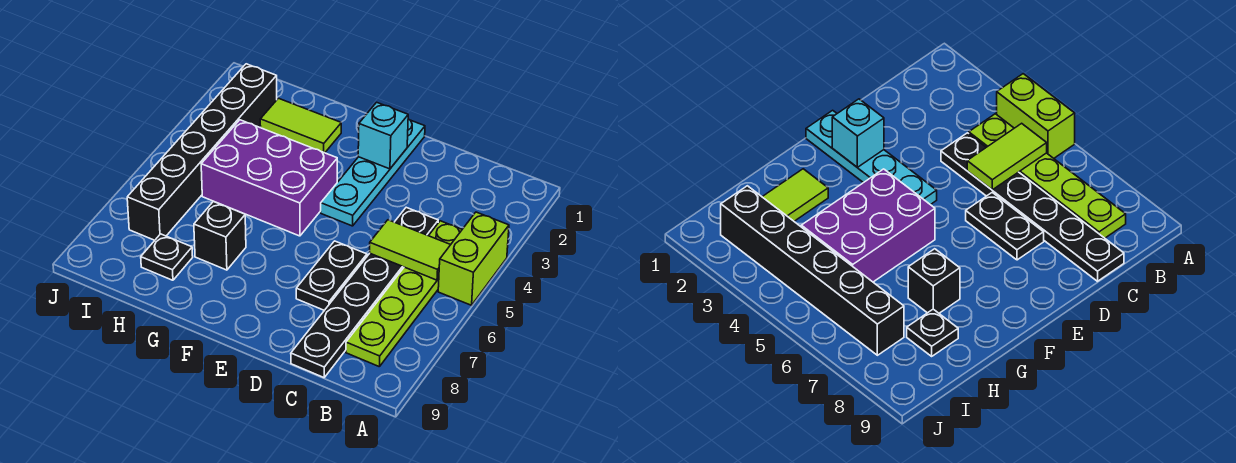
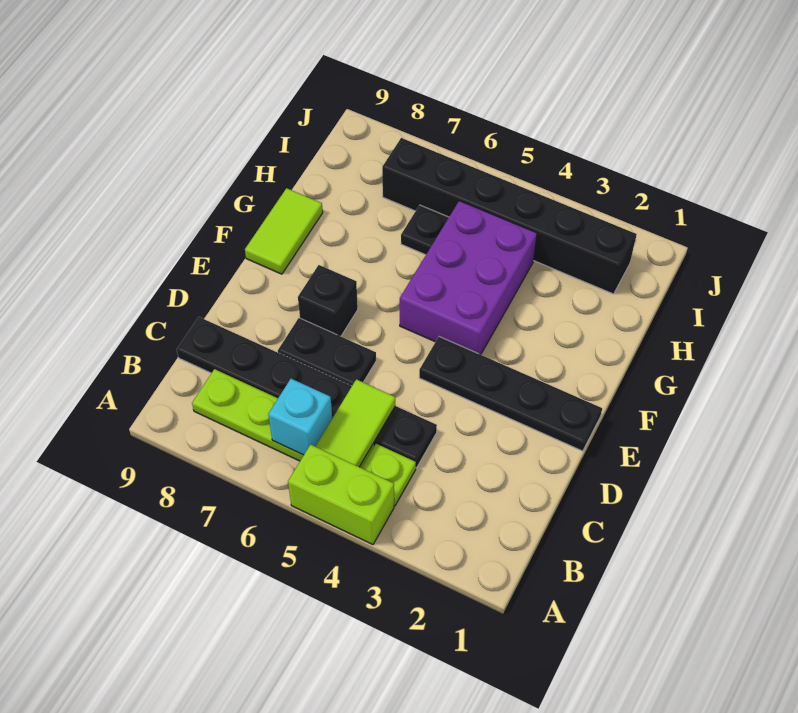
cyan 1x4 plate [321,119,425,226] -> black 1x4 plate [419,337,602,451]
cyan 1x1 brick [358,102,408,169] -> cyan 1x1 brick moved to [268,379,332,455]
lime 1x2 tile [260,98,341,153] -> lime 1x2 tile moved to [245,188,323,274]
black 1x1 brick [194,202,246,270] -> black 1x1 brick moved to [298,265,358,336]
black 1x1 plate [141,234,193,280] -> black 1x1 plate moved to [401,205,449,255]

